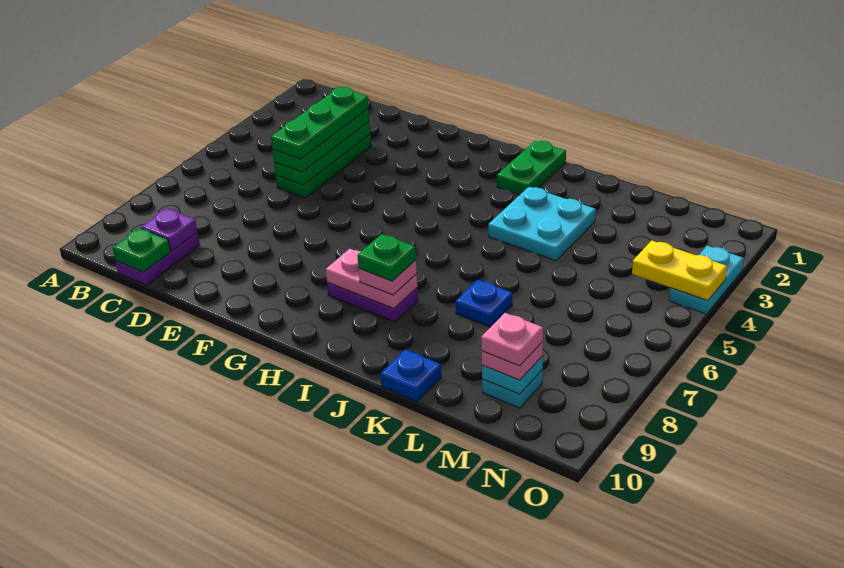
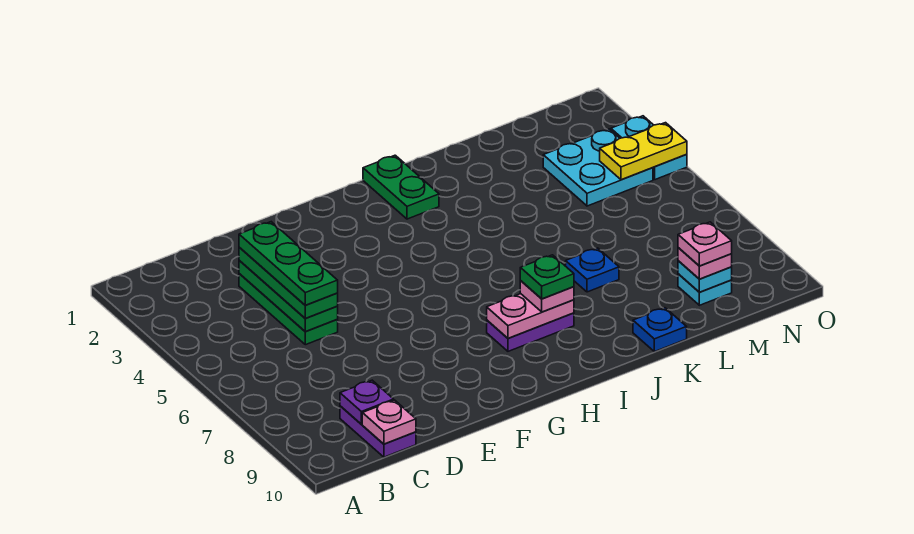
green 1x1 plate [113,228,170,272] -> pink 1x1 plate [362,400,416,444]
cyan 2x2 plate [488,187,596,261] -> cyan 2x2 plate moved to [543,129,653,206]

